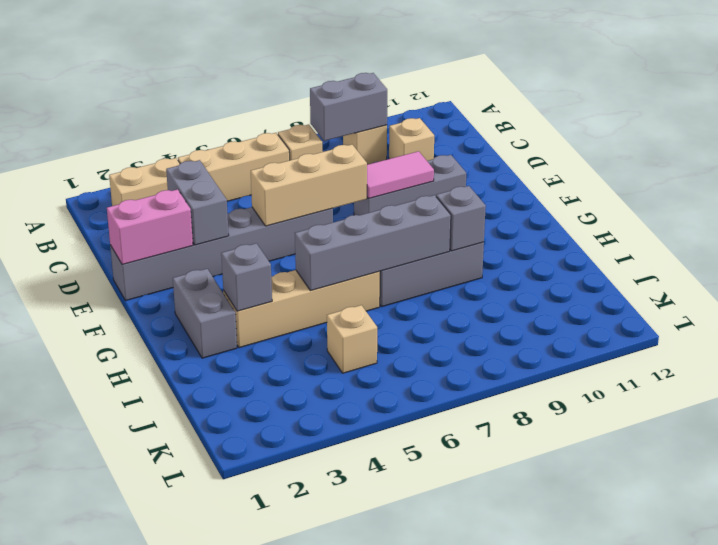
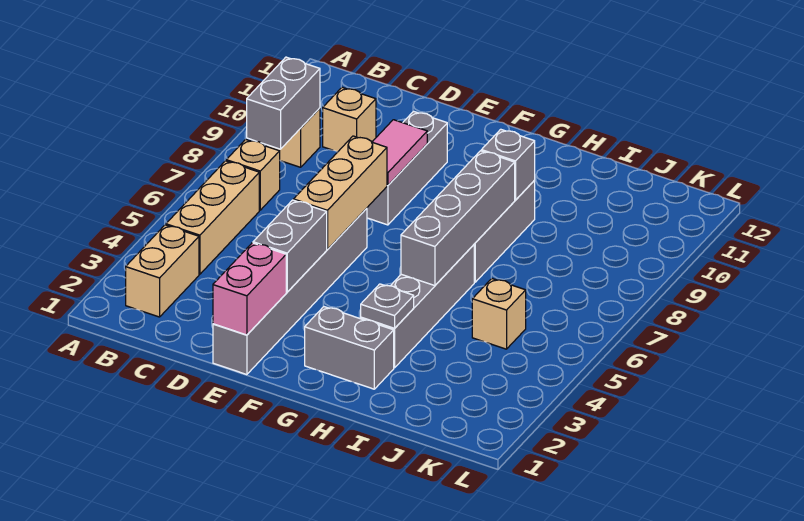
grey 1x2 brick [166,160,229,245] -> grey 1x2 brick turned to [253,200,327,292]
tan 1x4 brick [223,270,380,348] -> grey 1x4 brick [361,245,474,368]
grey 1x1 brick [221,243,272,311] -> grey 1x1 plate [361,284,414,328]

